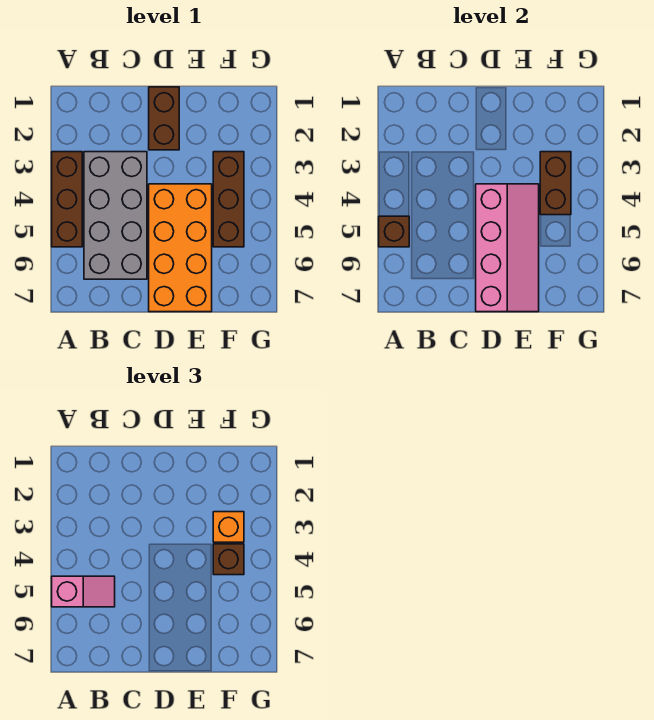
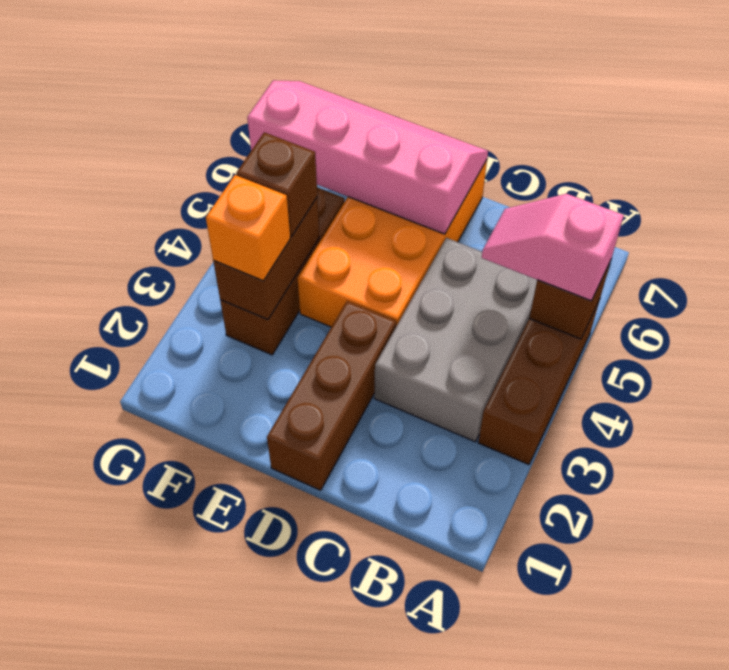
grey 2x4 brick [84,152,147,279] -> grey 2x3 brick [374,238,537,442]
brown 1x2 brick [149,87,179,150] -> brown 1x3 brick [267,301,396,490]
pink 2x4 slope [476,184,539,312] -> pink 2x4 slope turned to [247,80,488,234]

